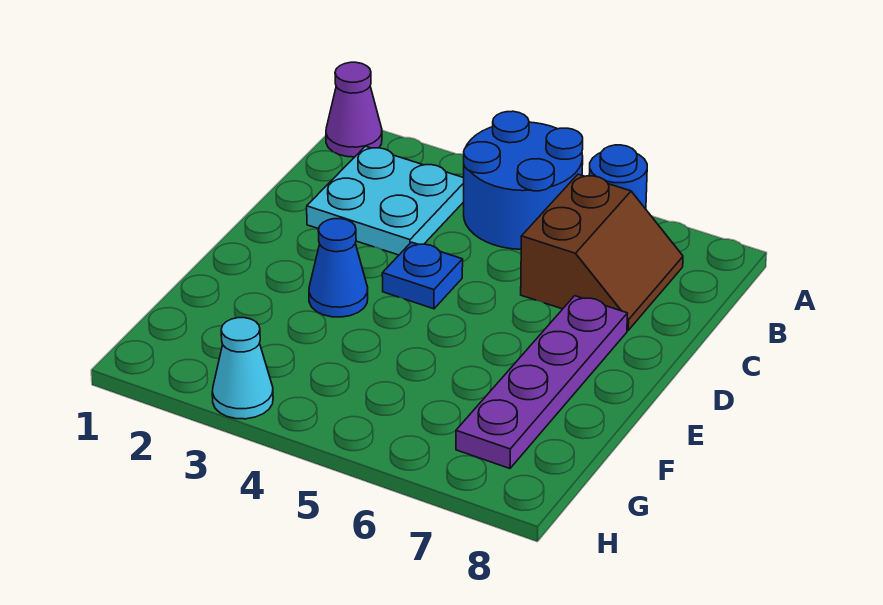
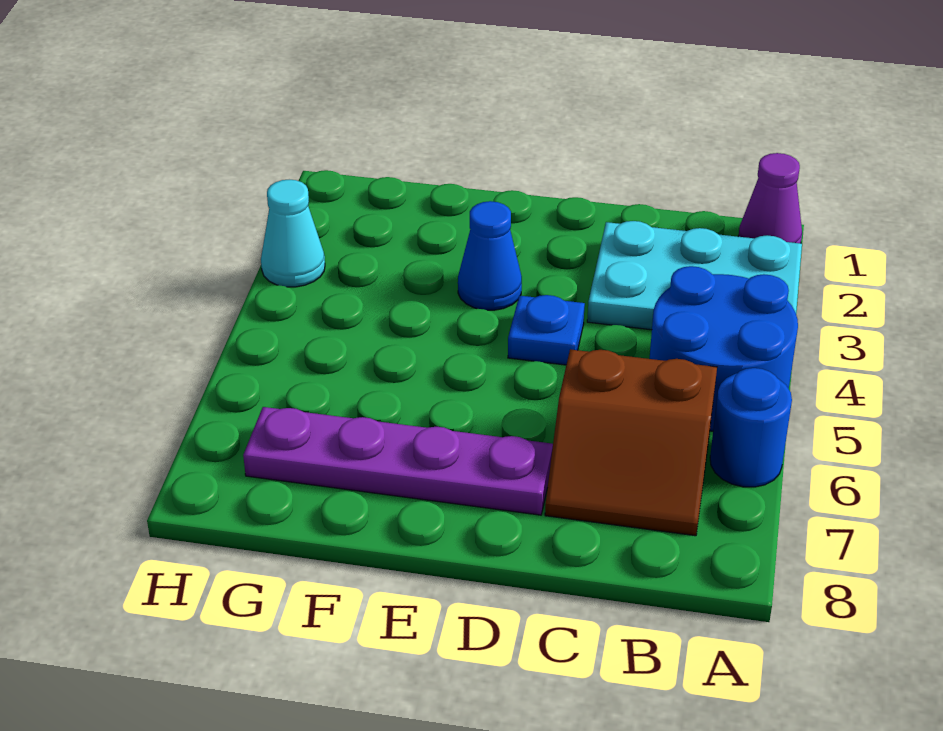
cyan 2x2 plate [307,146,464,255] -> cyan 2x3 plate [587,221,802,330]

